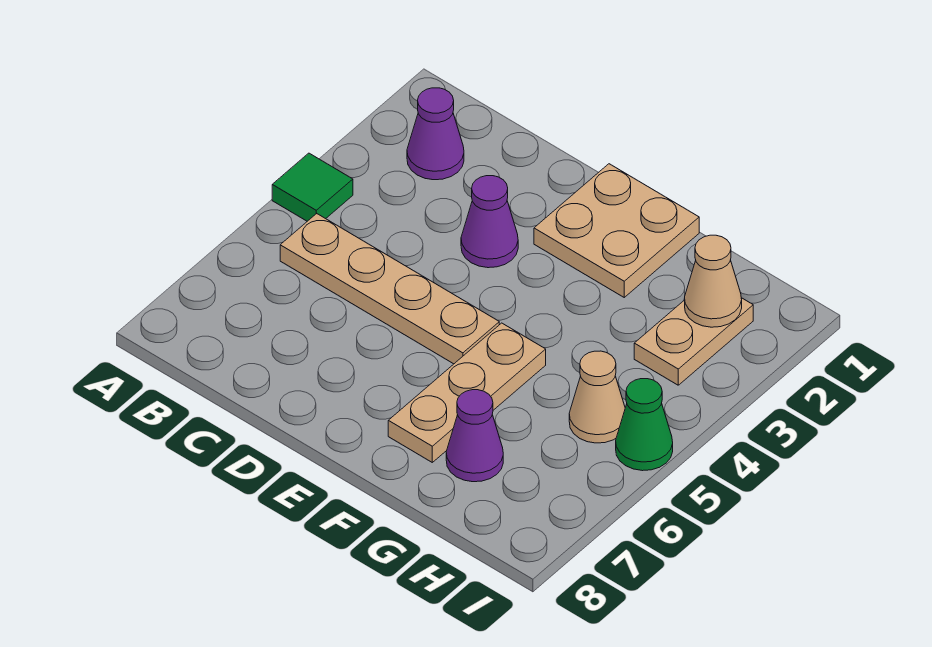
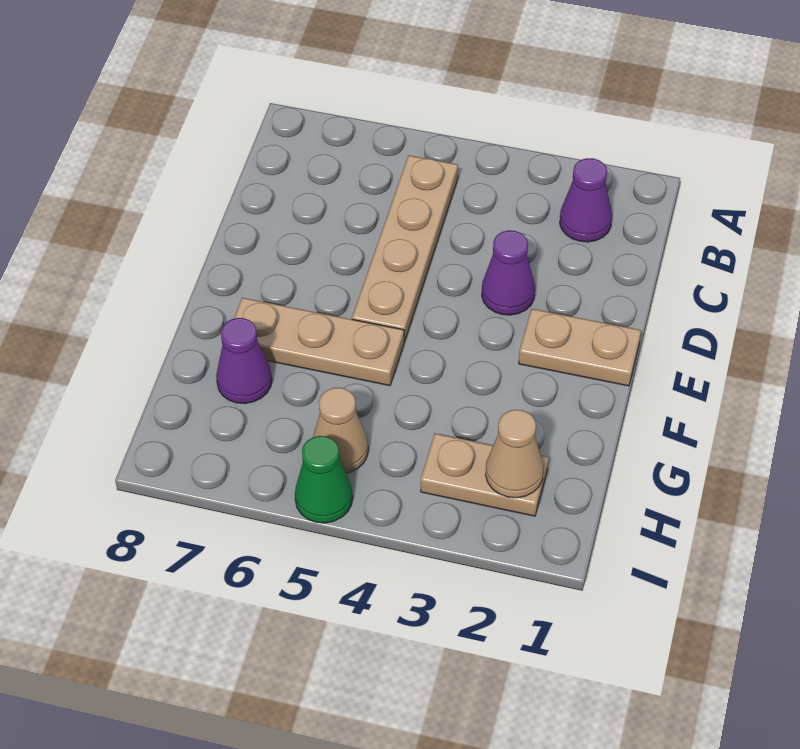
green 1x1 tile [272,153,353,221] -> none
tan 2x2 plate [534,164,699,297] -> tan 1x2 plate [519,309,641,386]

